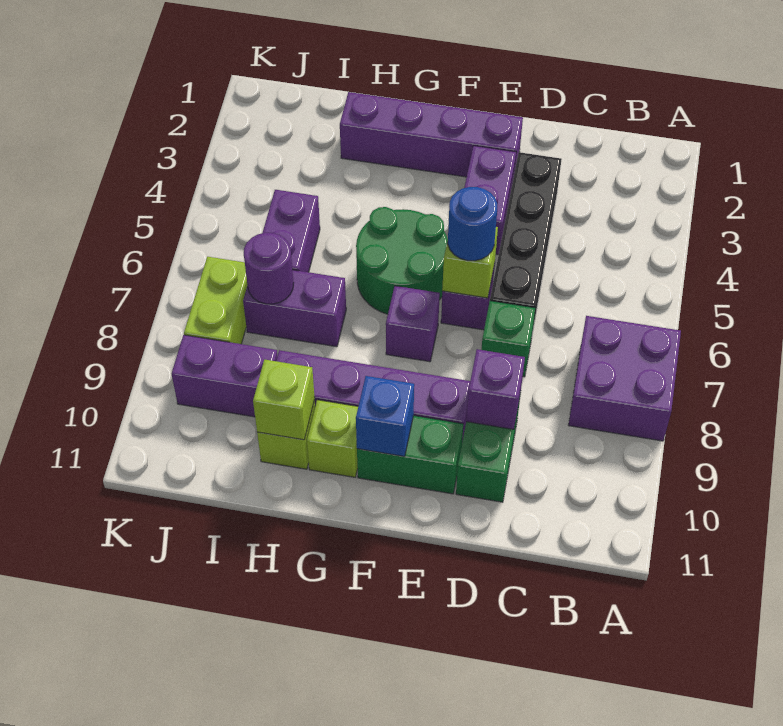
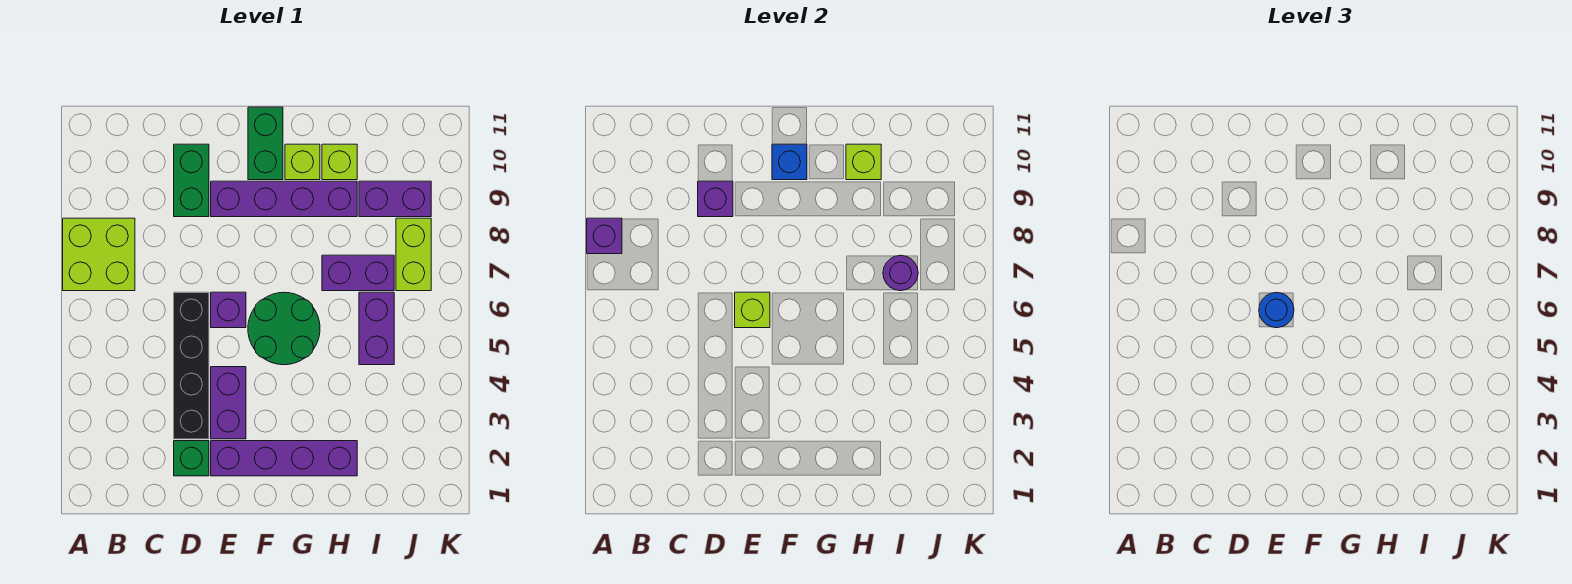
purple 2x2 brick [569,316,681,441] -> lime 2x2 brick [63,218,135,291]
green 1x1 brick [481,301,535,377] -> green 1x1 brick moved to [174,441,209,476]
green 1x2 brick [357,416,463,494] -> green 1x2 brick turned to [248,107,283,180]
purple 1x1 brick [386,286,440,362] -> purple 1x1 brick moved to [587,218,622,254]

